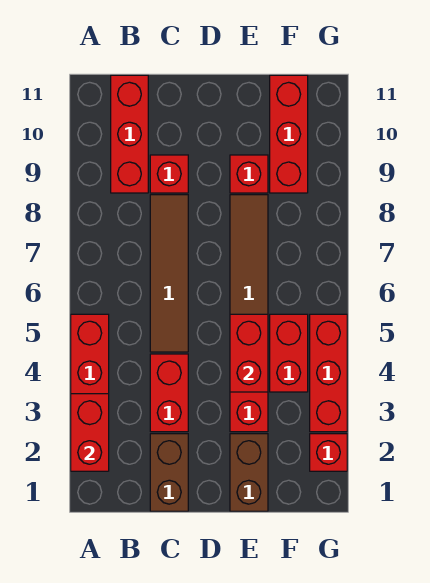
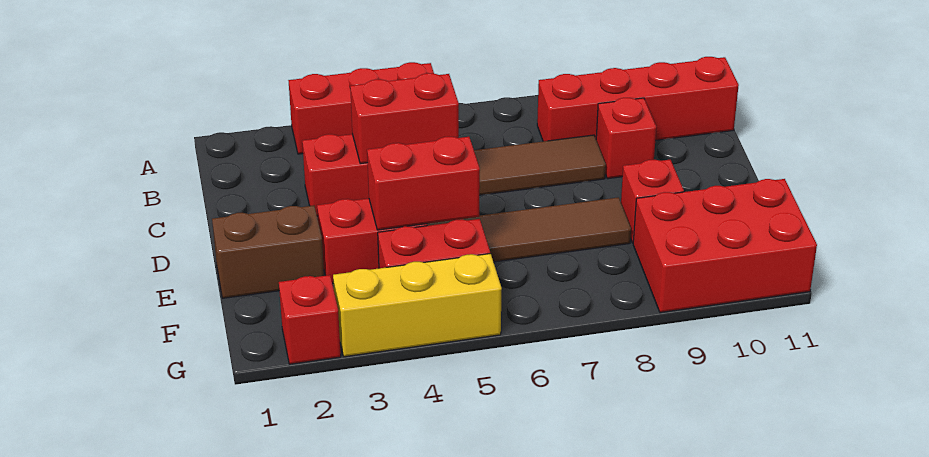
red 1x2 brick [71,394,109,471] -> red 1x2 brick moved to [350,73,459,164]
red 1x3 brick [111,75,148,193] -> red 1x4 brick [537,57,739,141]
brown 1x2 brick [150,434,188,511] -> none
red 1x3 brick [270,75,308,193] -> red 2x3 brick [633,179,817,312]
red 1x3 brick [310,314,347,432] -> yellow 1x3 brick [333,254,502,357]

